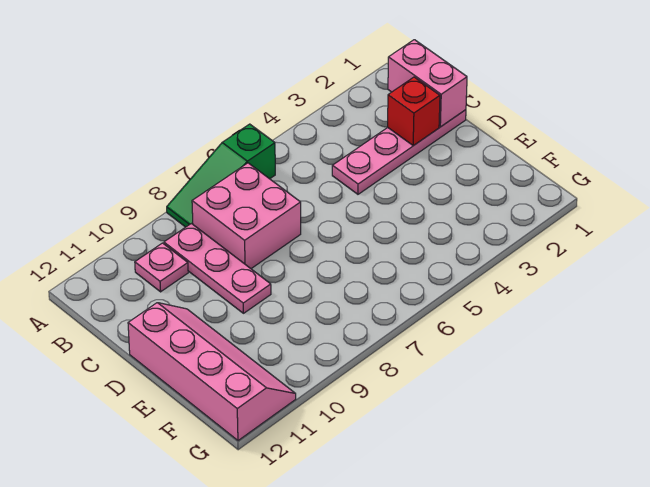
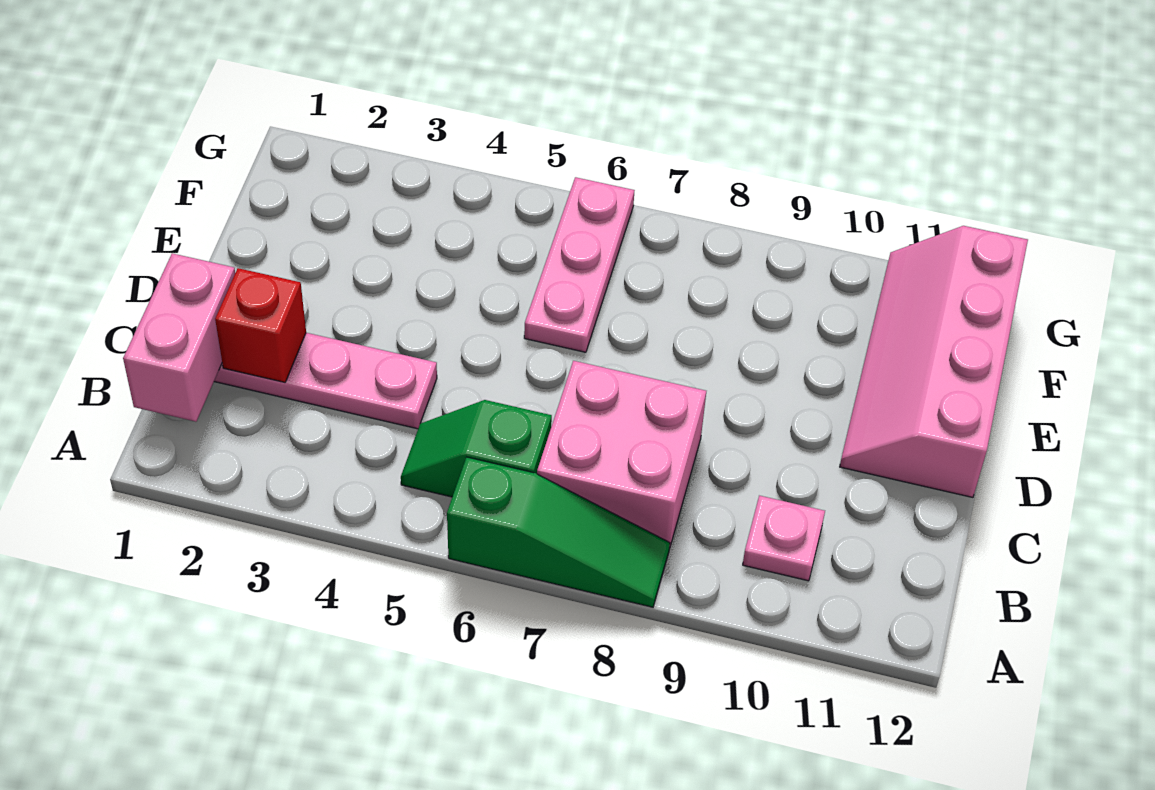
none -> green 1x2 slope [401,400,552,497]
pink 1x3 plate [164,224,271,313] -> pink 1x3 plate moved to [524,177,635,352]

